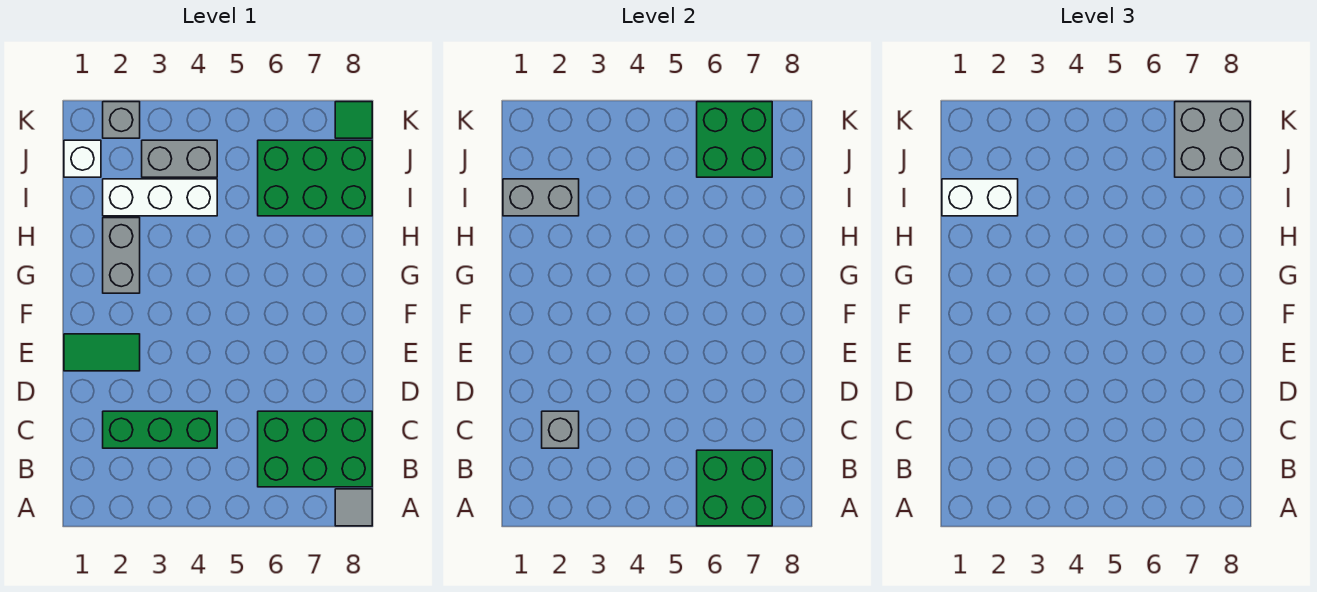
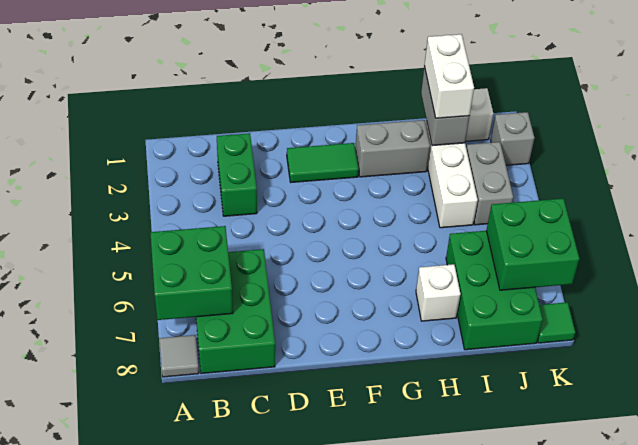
green 1x3 brick [103,411,217,448] -> green 1x2 brick [217,133,257,216]
grey 1x1 brick [542,411,579,448] -> none
green 1x2 tile [64,334,140,371] -> green 1x2 tile turned to [287,143,359,182]
none -> white 1x1 brick [416,264,461,321]
grey 2x2 brick [1175,102,1250,177] -> none

